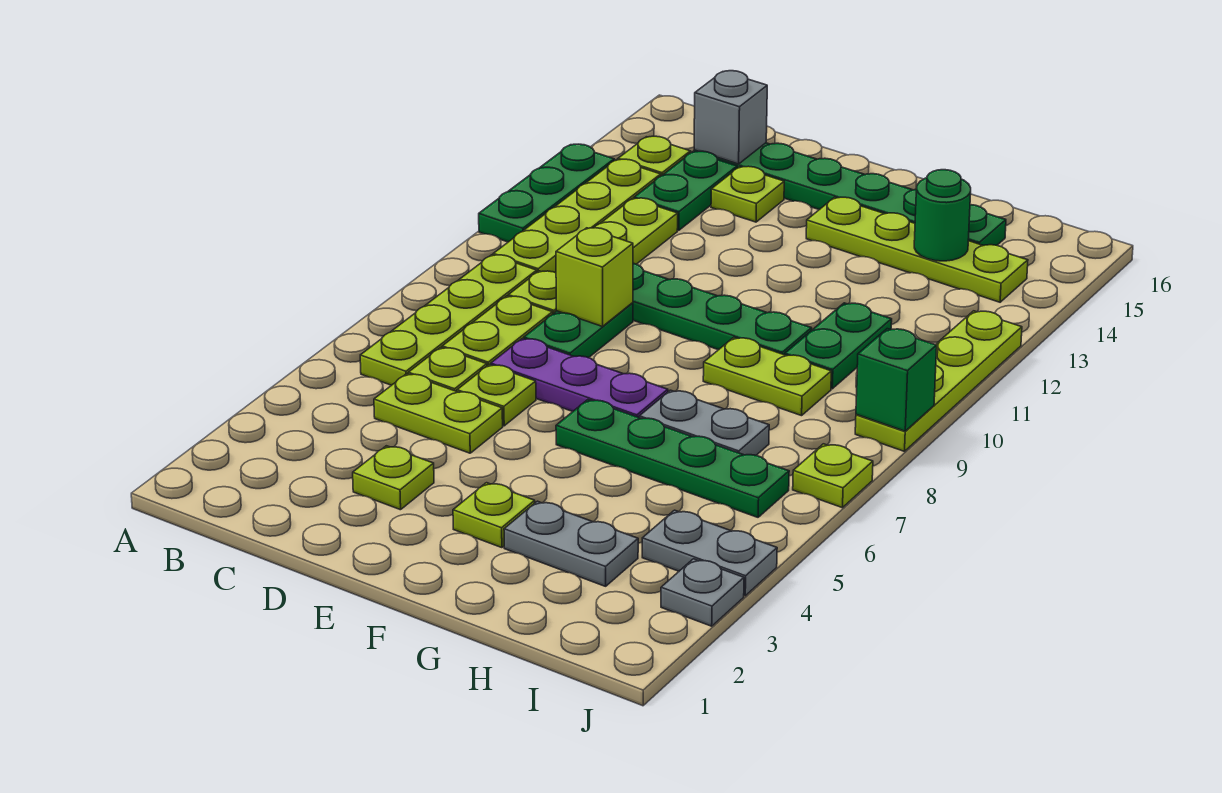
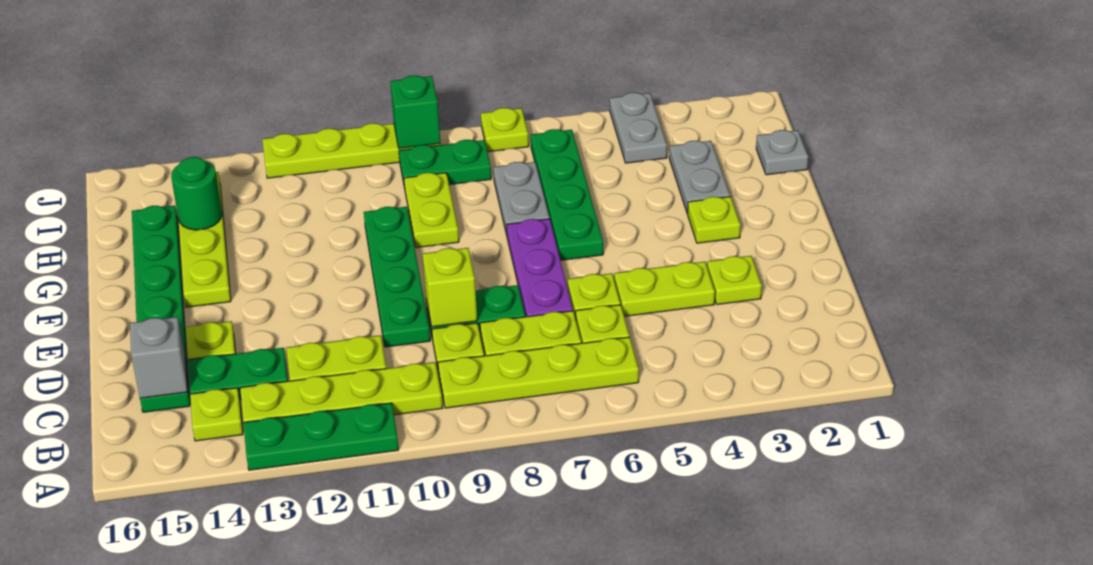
lime 1x2 plate [374,374,503,453] -> lime 1x2 plate turned to [614,262,715,316]
green 1x2 plate [785,303,892,389] -> green 1x2 plate moved to [399,140,491,188]
grey 1x1 plate [661,559,744,626] -> grey 1x1 plate moved to [756,130,808,175]

